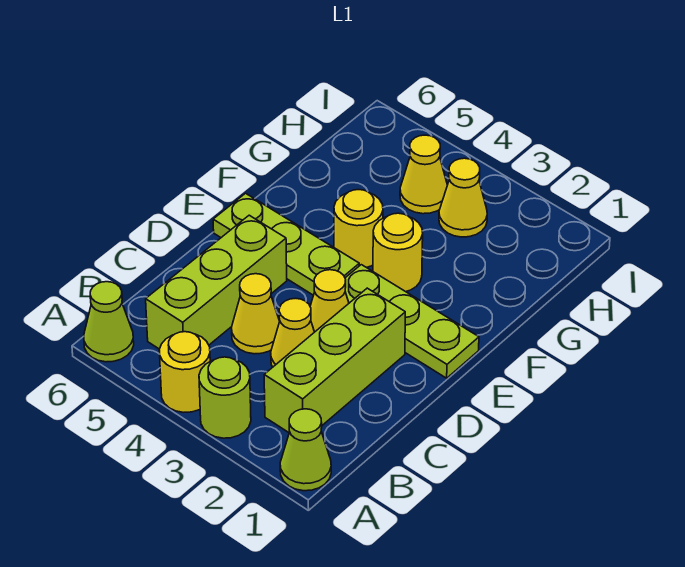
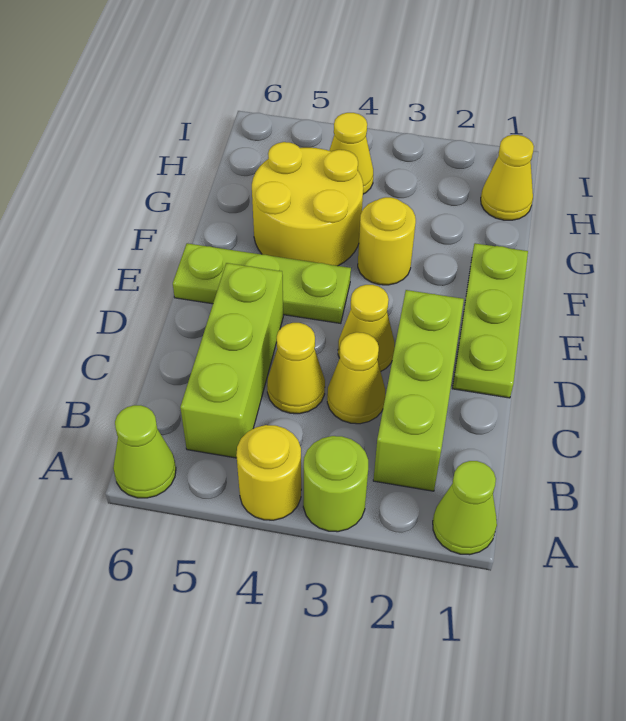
lime 1x3 plate [345,265,479,378] -> lime 1x3 plate turned to [452,243,528,398]
yellow 1x1 round brick [334,190,383,267] -> yellow 2x2 round brick [252,142,363,266]
yellow 1x1 cone [439,158,487,237] -> yellow 1x1 cone moved to [481,135,534,220]

